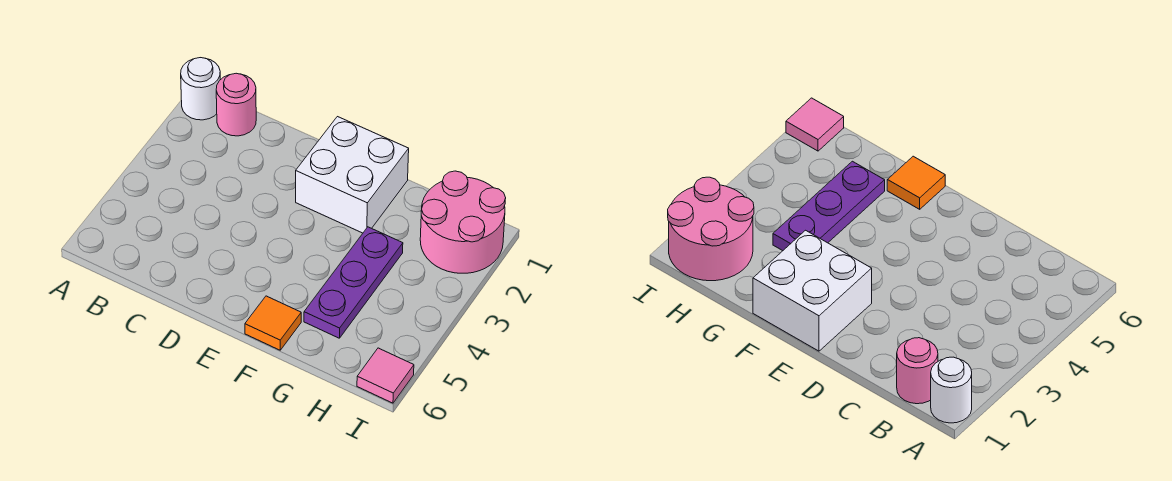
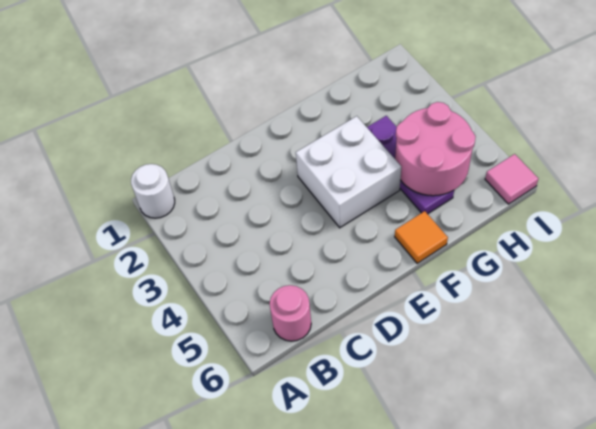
pink 1x1 round brick [216,73,256,136] -> pink 1x1 round brick moved to [270,285,311,341]
white 2x2 brick [296,117,409,233] -> white 2x2 brick moved to [296,116,401,228]
pink 2x2 round brick [420,171,506,273] -> pink 2x2 round brick moved to [395,102,476,196]

